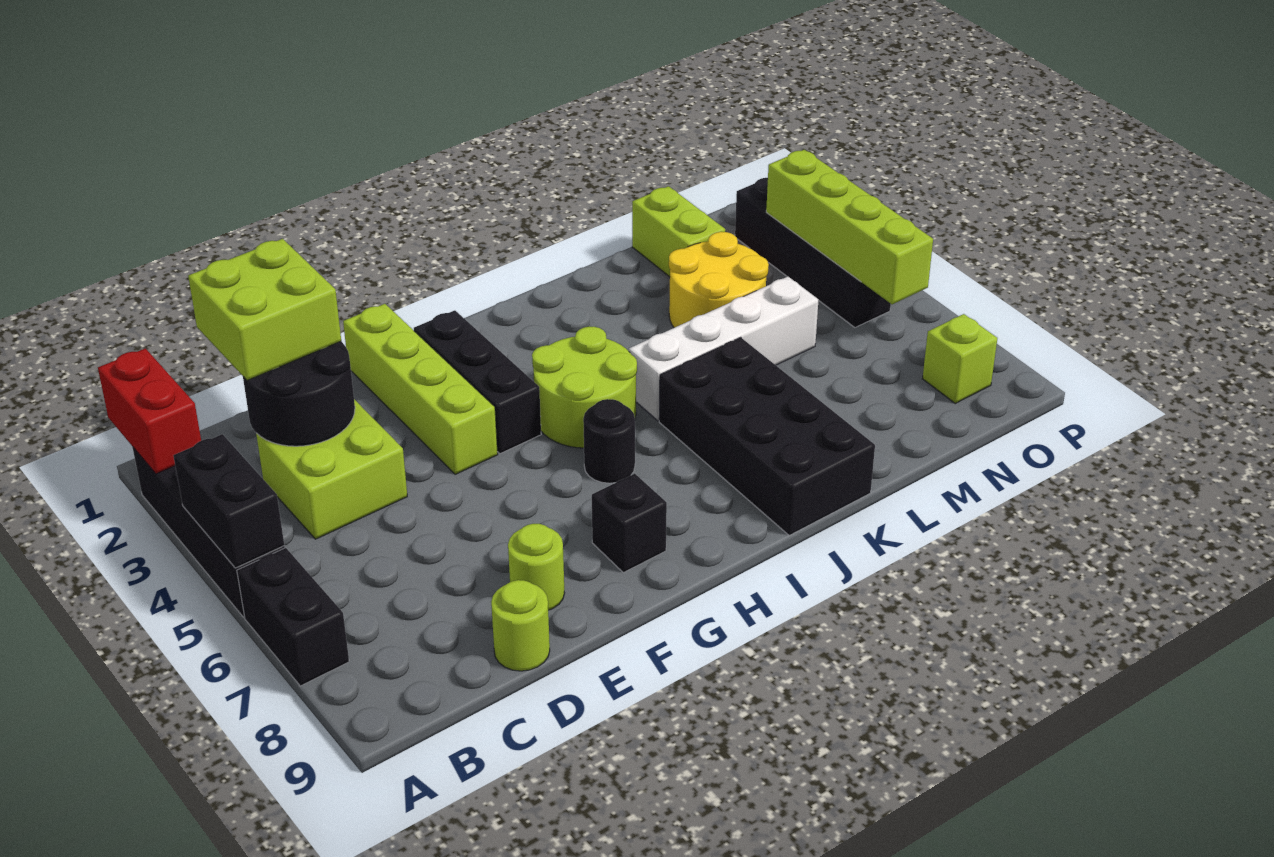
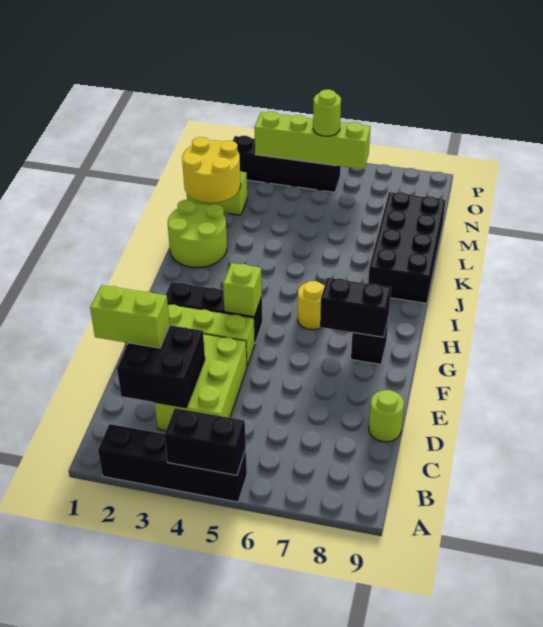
red 1x2 brick [98,348,201,474] -> none
black 1x2 brick [237,548,349,686] -> black 1x2 brick moved to [320,278,391,337]
lime 2x2 brick [188,239,341,380] -> lime 1x2 brick [90,285,170,348]
black 2x2 round brick [243,342,355,446] -> black 2x2 brick [117,325,205,408]
lime 2x2 brick [256,399,407,539] -> lime 2x3 brick [155,334,247,431]
lime 1x1 round brick [508,524,564,610] -> lime 1x1 round brick moved to [313,89,341,136]
lime 2x2 round brick [532,326,637,448] -> lime 2x2 round brick moved to [168,200,227,268]
black 1x1 round brick [583,399,635,483] -> yellow 1x1 round brick [298,281,324,330]
white 1x4 brick [629,277,818,421] -> none
black 2x4 brick [659,337,875,535] -> black 2x4 brick turned to [368,192,446,303]
yellow 2x2 round brick [669,232,769,328] -> yellow 2x2 round brick moved to [182,137,241,203]
lime 1x1 brick [922,314,997,403] -> lime 1x1 brick moved to [223,263,262,317]

